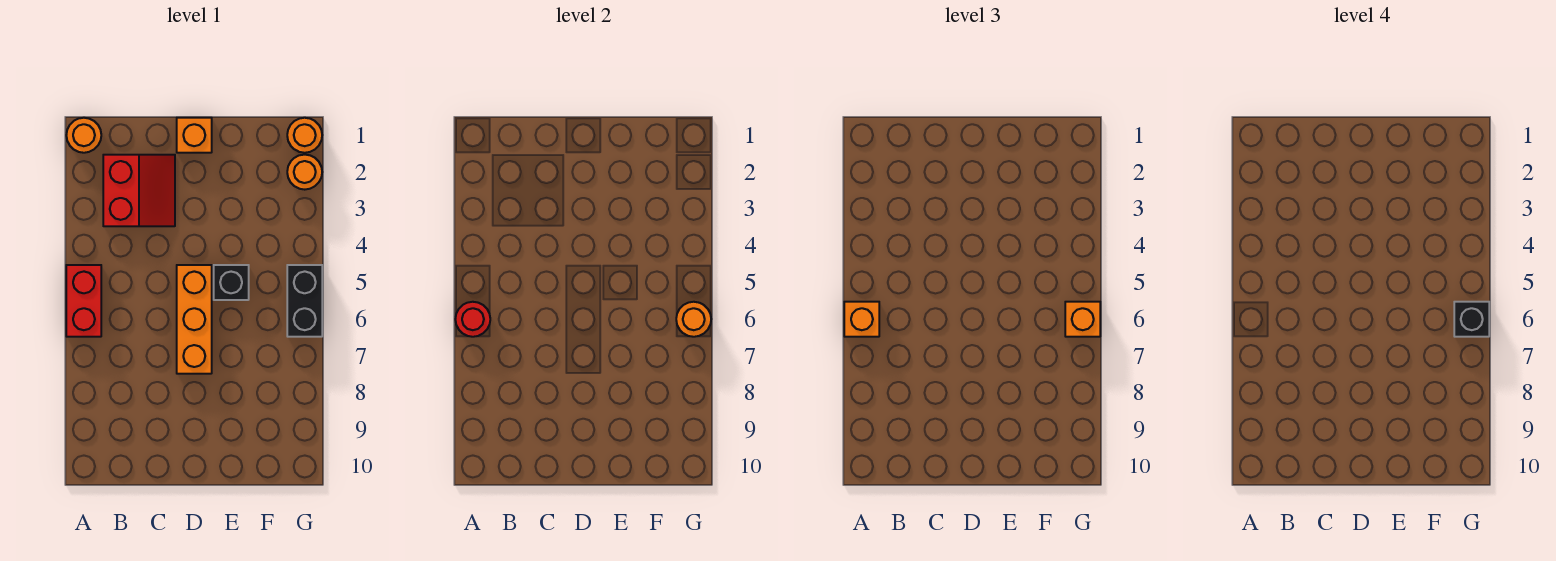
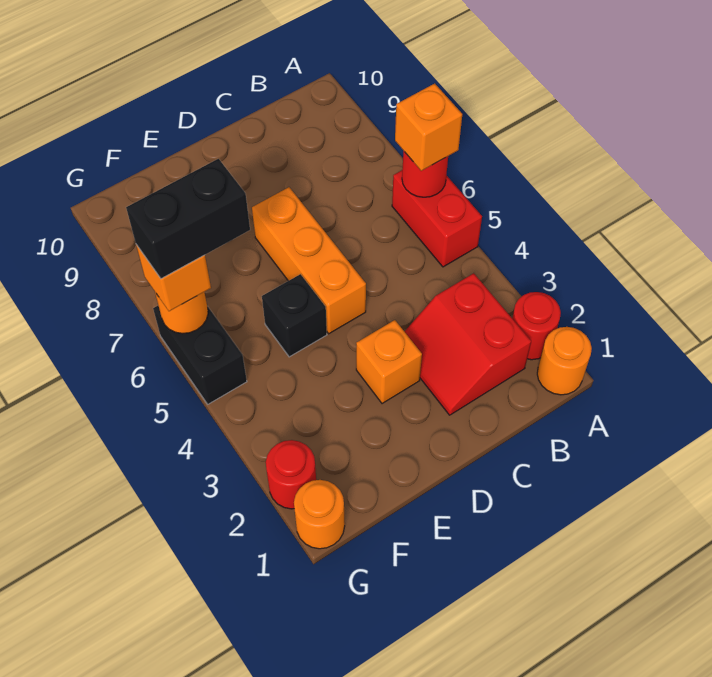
none -> red 1x1 round brick [512,292,561,360]
orange 1x1 brick [177,118,212,153] -> orange 1x1 brick moved to [356,320,422,404]
orange 1x1 round brick [287,155,322,190] -> red 1x1 round brick [266,440,316,509]
black 1x1 brick [1454,302,1489,337] -> black 1x2 brick [126,159,250,279]

